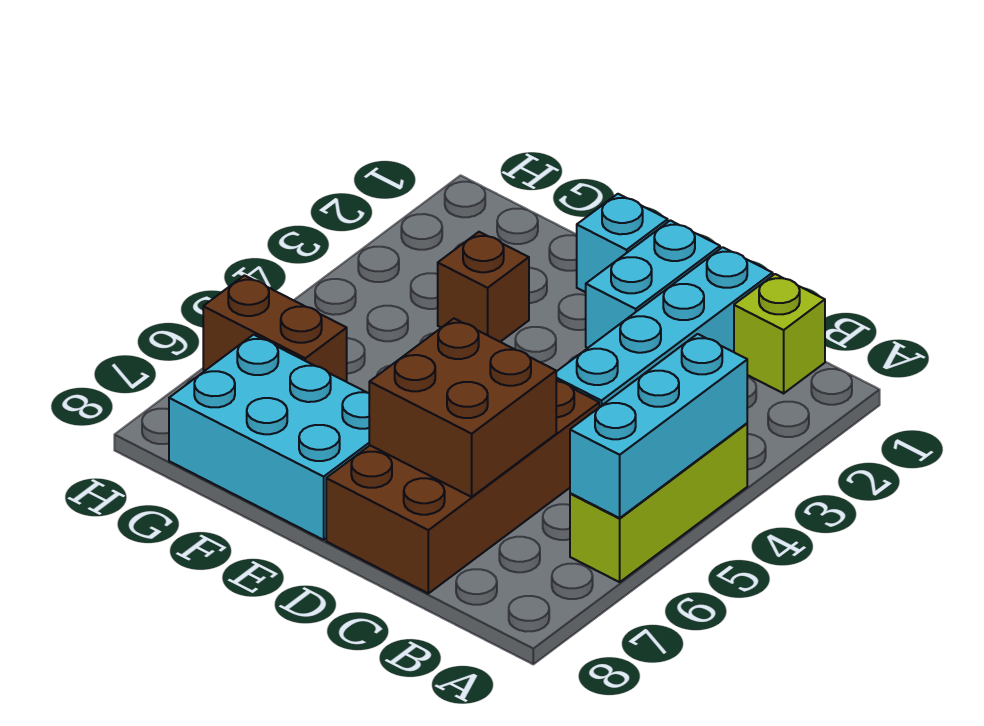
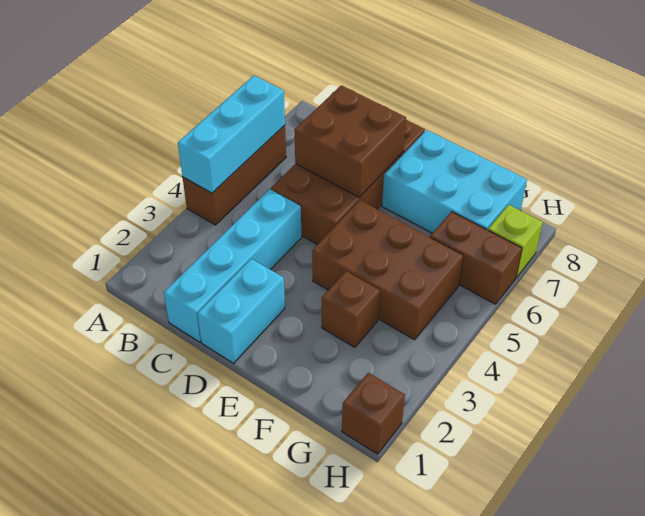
lime 1x3 brick [570,423,747,582] -> brown 1x3 brick [182,125,286,225]
lime 1x1 brick [734,274,825,393] -> lime 1x1 brick moved to [488,205,543,278]
cyan 1x1 brick [577,194,668,292] -> none
none -> brown 2x3 brick [312,200,463,340]
none -> brown 1x1 brick [342,373,405,454]

